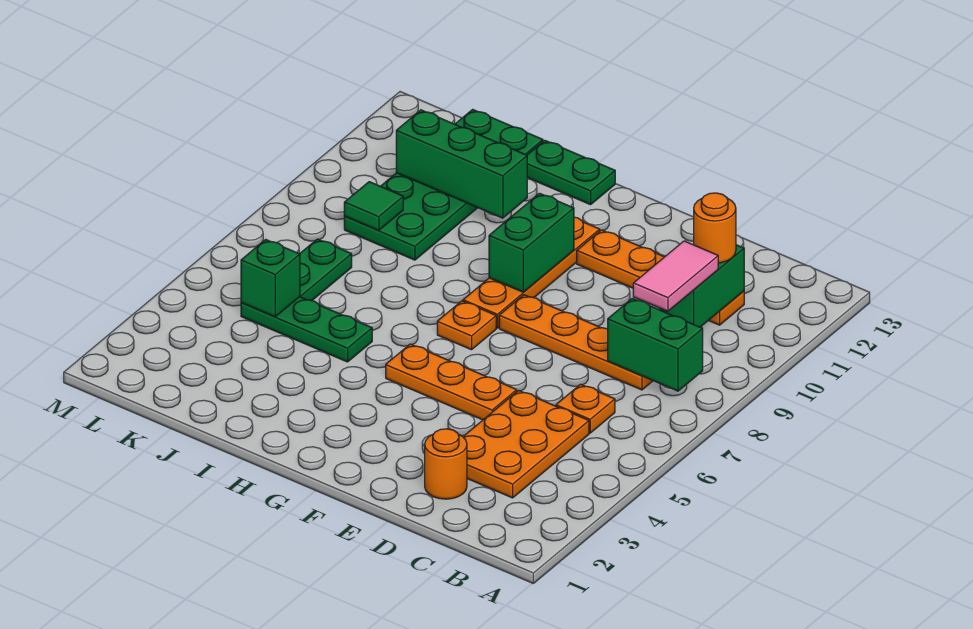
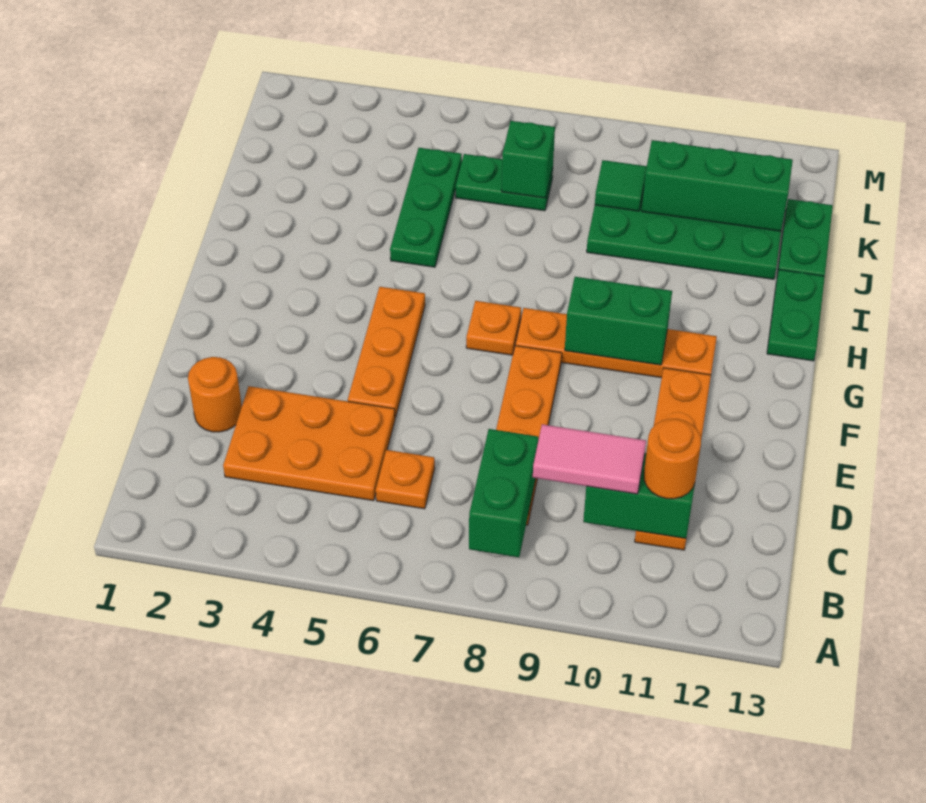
green 1x3 brick [396,110,527,218] -> green 1x3 brick turned to [642,140,793,231]
green 1x1 brick [241,239,300,317] -> green 1x1 brick moved to [502,121,555,198]

